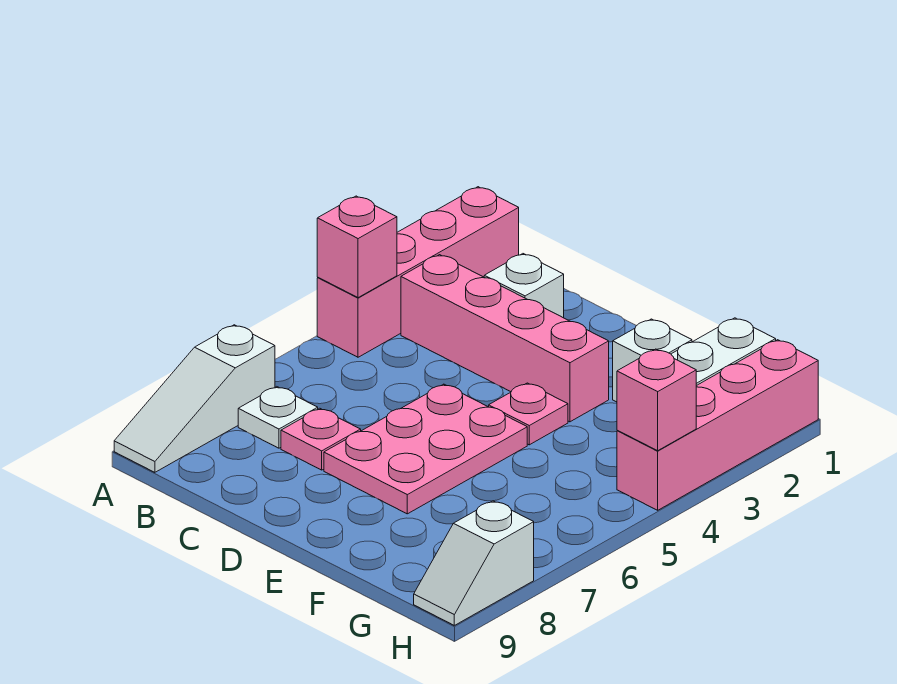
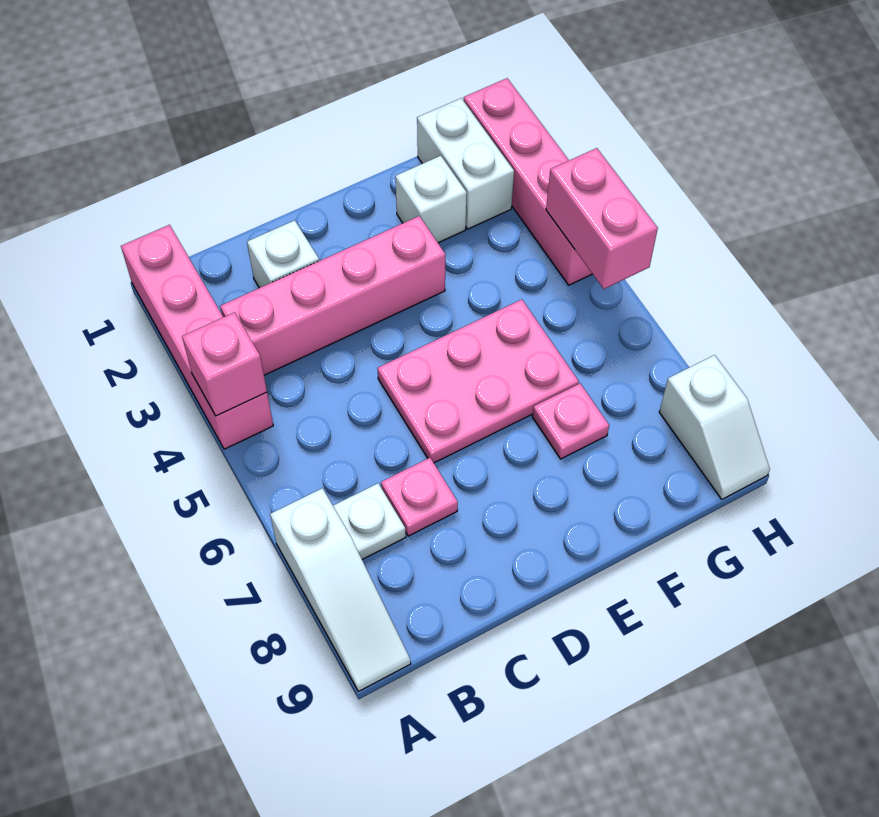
pink 2x3 plate [324,384,527,514] -> pink 2x3 plate turned to [377,299,579,463]
pink 1x1 plate [489,383,568,445] -> pink 1x1 plate moved to [532,384,609,459]
pink 1x1 brick [617,349,696,451] -> pink 1x2 brick [546,148,658,289]

